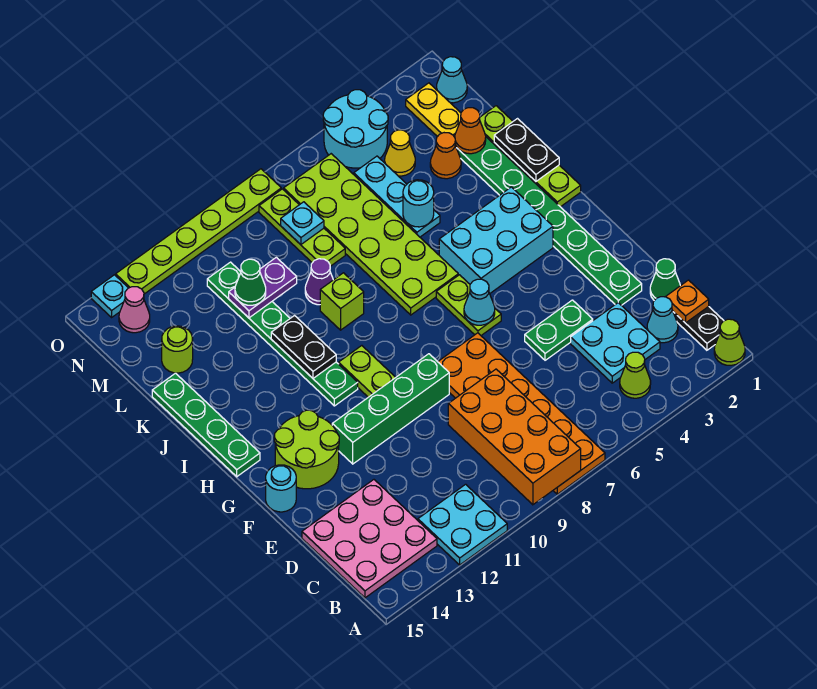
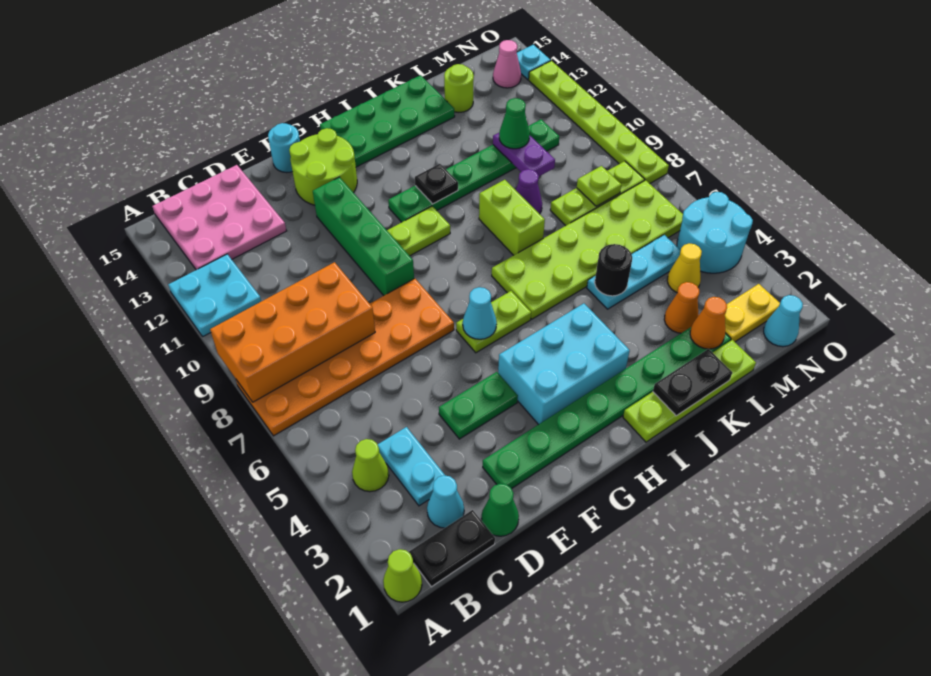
orange 1x1 plate [666,280,709,323] -> none
cyan 2x2 plate [571,303,660,383] -> cyan 1x2 plate [378,427,445,506]
green 1x2 plate [525,300,593,360] -> green 1x2 plate turned to [439,372,518,439]
cyan 2x3 brick [439,187,553,293] -> cyan 2x3 brick turned to [498,303,630,425]
green 1x4 plate [152,373,260,477] -> green 2x4 plate [320,75,455,167]
black 1x2 plate [271,316,336,378] -> black 1x1 plate [415,164,458,204]
lime 1x1 brick [320,273,364,330] -> lime 1x2 brick [479,180,545,255]
cyan 1x1 round brick [403,180,434,227] -> black 1x1 round brick [595,244,632,296]
cyan 1x1 plate [281,202,324,245] -> lime 1x1 plate [577,166,621,206]

